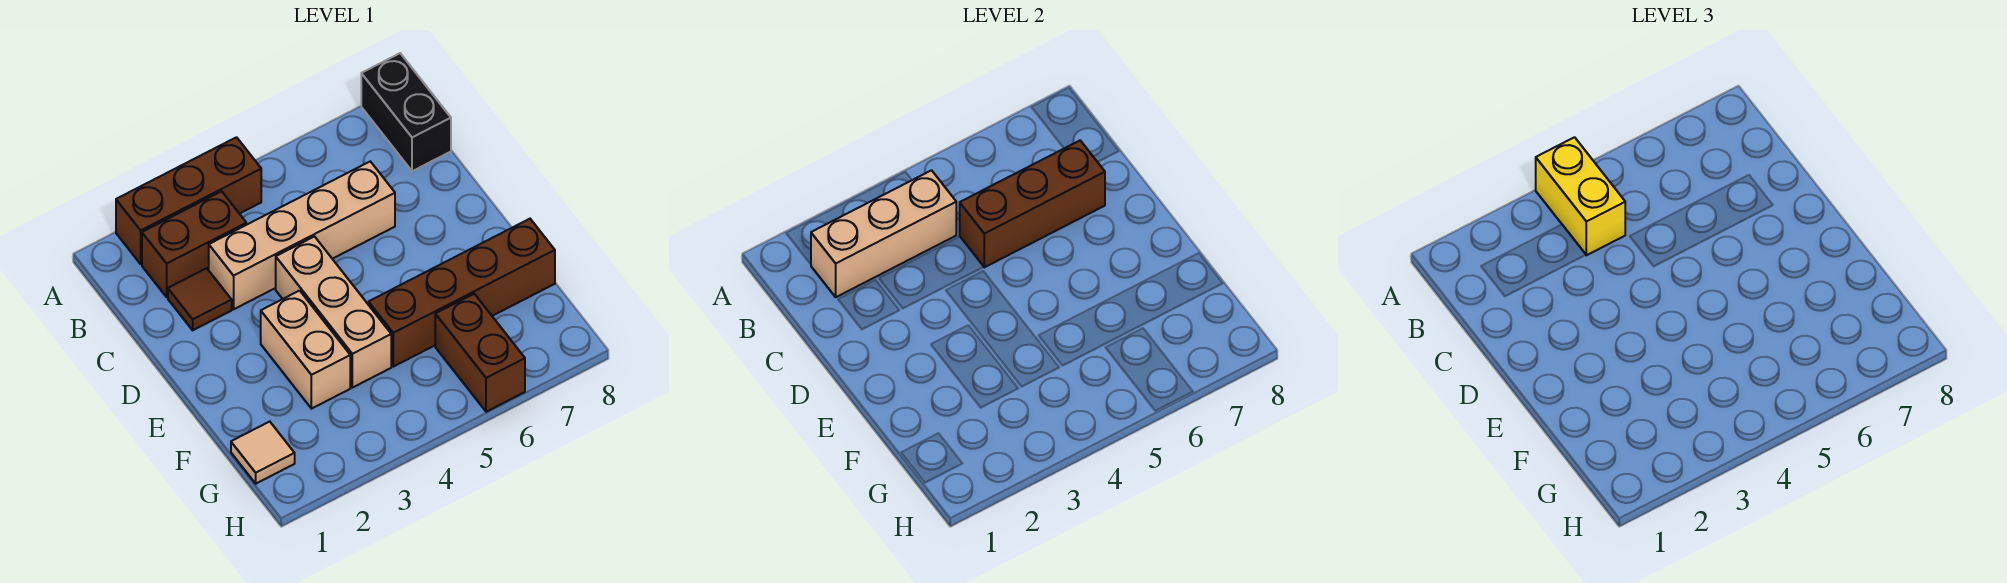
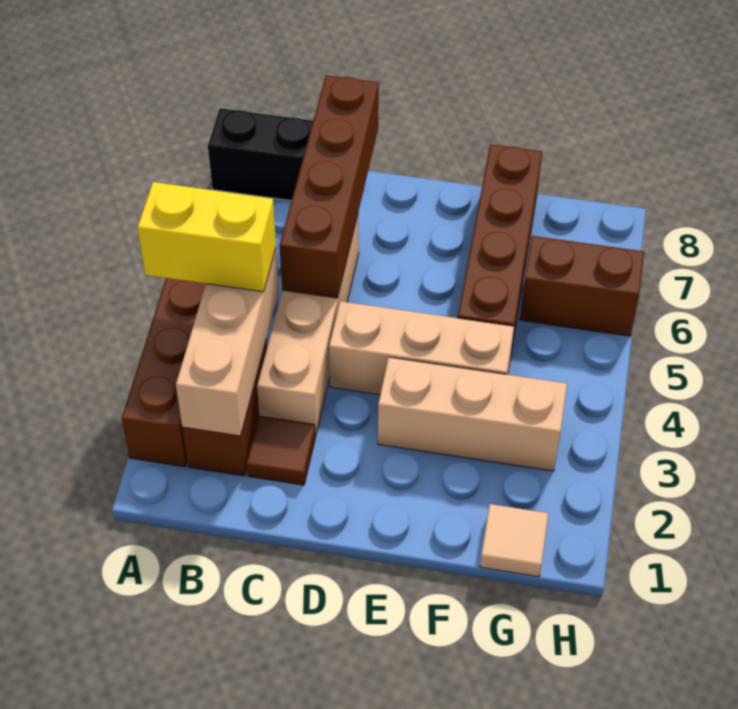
brown 1x3 brick [960,141,1105,267] -> brown 1x4 brick [280,75,379,298]
tan 1x2 brick [261,291,350,409] -> tan 1x3 brick [378,357,567,471]

